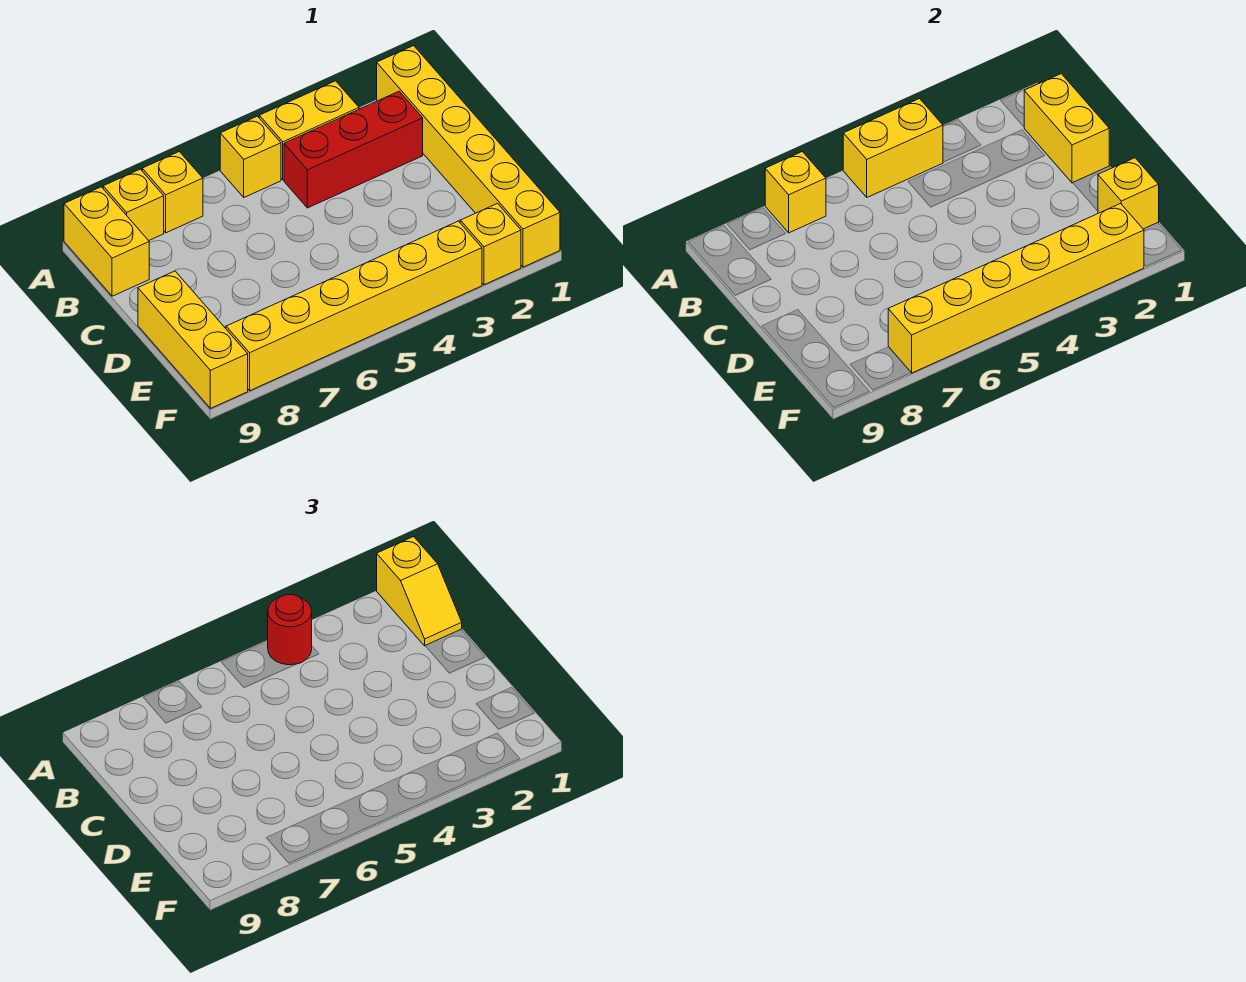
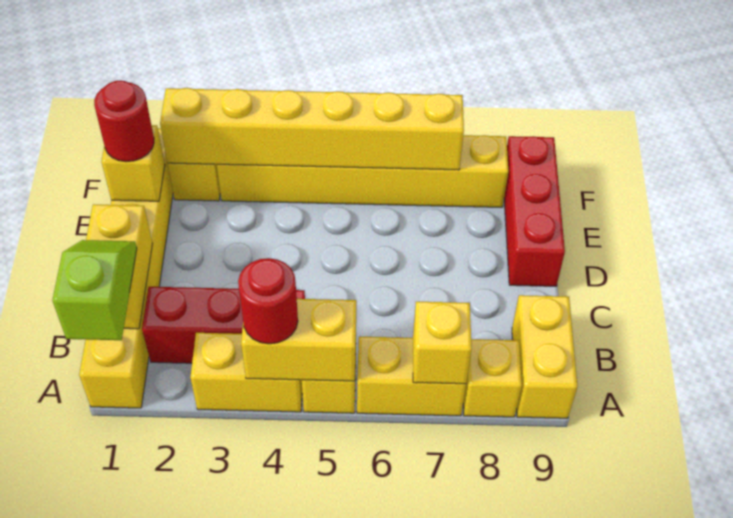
yellow 1x2 slope [377,537,462,646] -> lime 1x2 slope [52,240,137,340]
yellow 1x1 brick [142,152,203,233] -> yellow 1x2 brick [357,337,466,416]
yellow 1x3 brick [138,271,248,408] -> red 1x3 brick [504,136,565,286]
none -> red 1x1 round brick [94,81,154,162]

